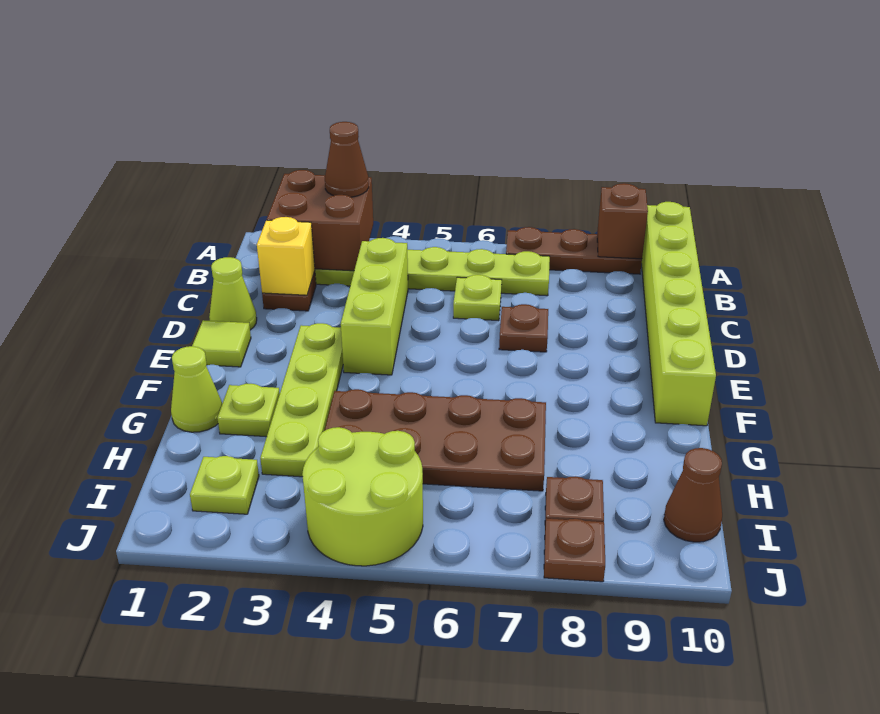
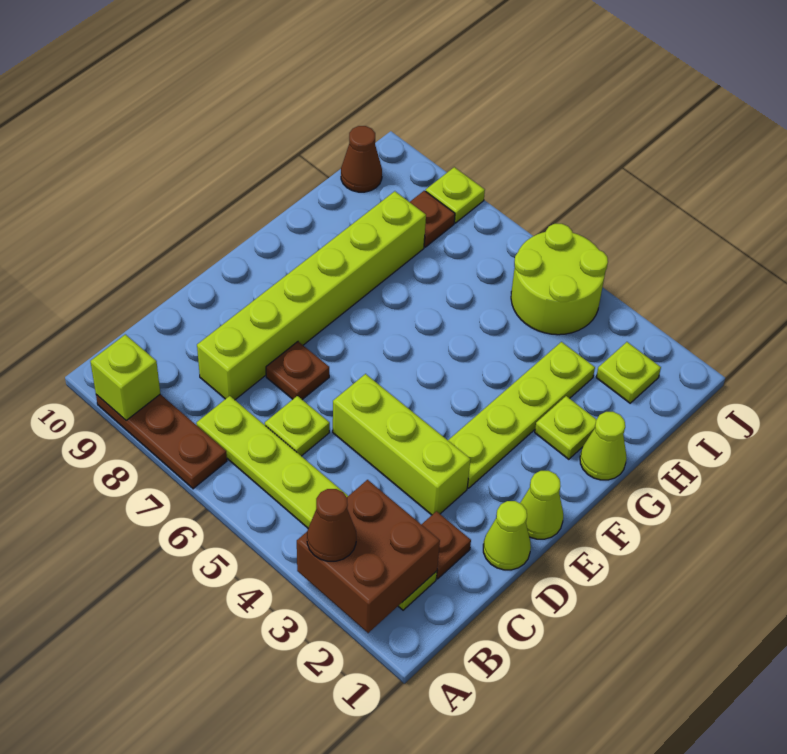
brown 1x1 brick [597,183,648,259] -> lime 1x1 brick [90,334,160,420]
lime 1x6 brick [642,202,716,426] -> lime 1x6 brick moved to [197,191,426,400]
yellow 1x1 brick [257,217,315,295] -> none
lime 1x3 brick [341,238,408,375] -> lime 1x3 brick turned to [333,374,471,515]
lime 1x1 tile [192,320,251,367] -> lime 1x1 cone [520,471,563,539]
brown 2x4 plate [325,389,546,491] -> none
brown 1x1 plate [544,518,605,582] -> lime 1x1 plate [426,167,485,223]

